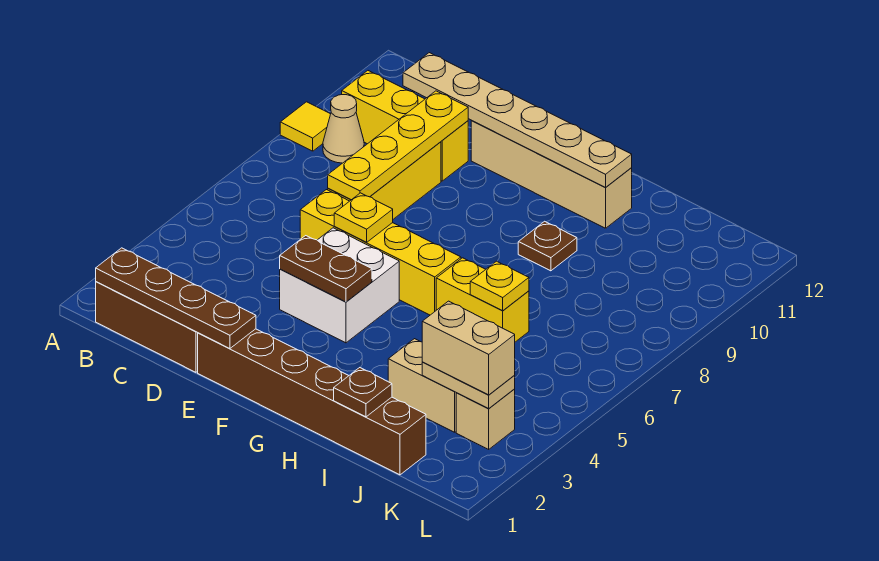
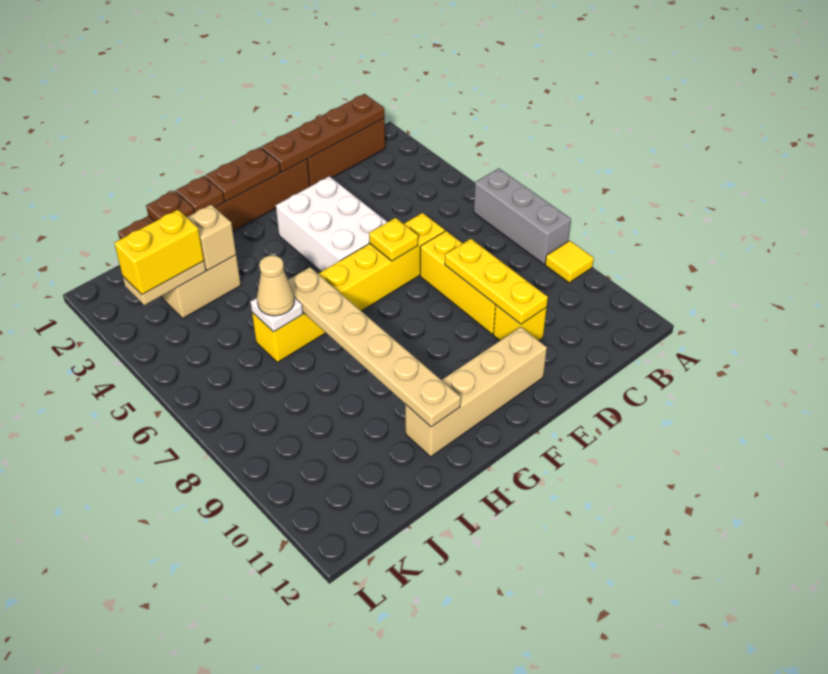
none -> grey 1x3 brick [474,168,571,264]
tan 1x1 cone [323,95,364,163] -> tan 1x1 cone moved to [257,255,294,316]
yellow 1x3 brick [342,71,468,181] -> yellow 1x1 brick [493,305,547,341]
tan 1x6 plate [403,53,632,187] -> tan 1x6 plate turned to [288,267,461,427]
yellow 1x4 plate [328,91,468,200] -> yellow 1x3 plate [445,239,548,324]
white 2x2 brick [280,228,399,343] -> white 2x3 brick [276,176,387,272]
brown 1x2 plate [280,236,372,302] -> brown 1x2 plate moved to [205,147,280,201]
brown 1x1 plate [518,221,577,271] -> brown 1x1 plate moved to [176,176,224,213]
yellow 1x1 plate [470,261,529,311] -> white 1x1 plate [251,298,303,332]
tan 1x2 brick [422,301,515,395] -> yellow 1x2 brick [114,210,204,295]
tan 1x1 brick [456,389,515,449] -> tan 1x1 brick moved to [187,205,236,270]

